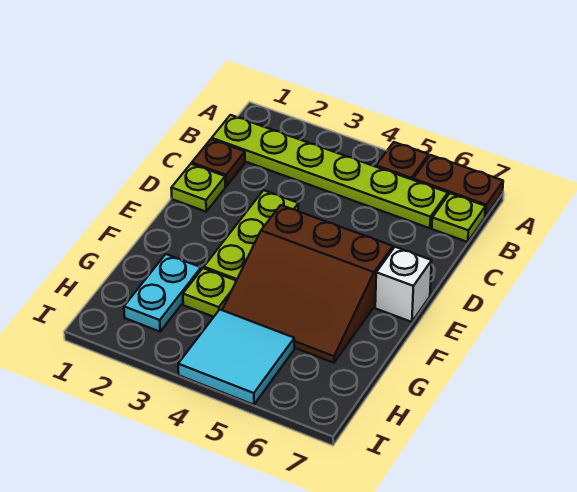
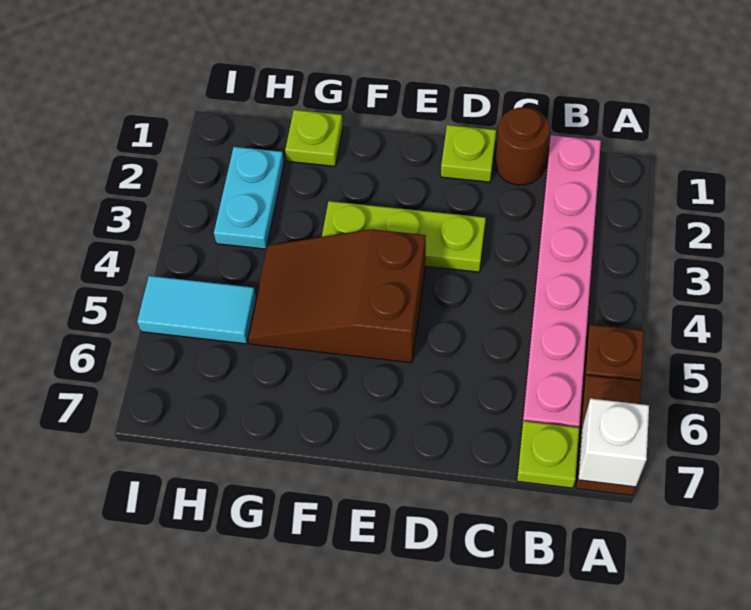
lime 1x6 plate [212,115,448,228] -> pink 1x6 plate [522,135,601,428]
brown 1x1 plate [192,139,245,186] -> brown 1x1 round brick [495,107,550,185]
brown 3x3 slope [223,205,393,363] -> brown 2x3 slope [248,229,426,363]
white 1x1 brick [375,247,432,322] -> white 1x1 brick moved to [578,398,649,487]
cyan 1x2 plate [124,254,201,332] -> cyan 1x2 plate turned to [214,147,284,249]
lime 1x1 plate [183,268,236,317] -> lime 1x1 plate moved to [285,110,343,166]
cyan 2x2 tile [178,310,294,405] -> cyan 1x2 tile [137,276,256,344]

